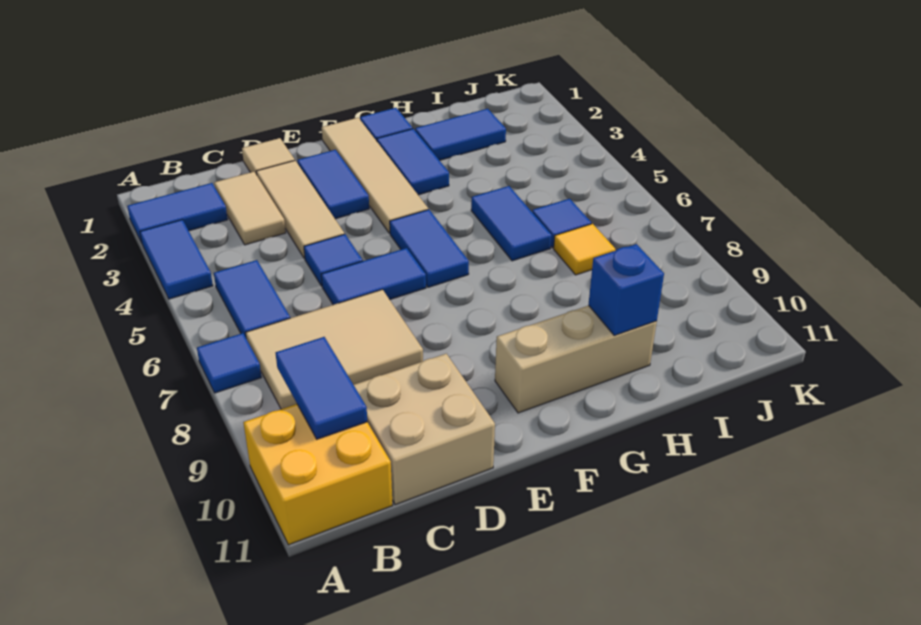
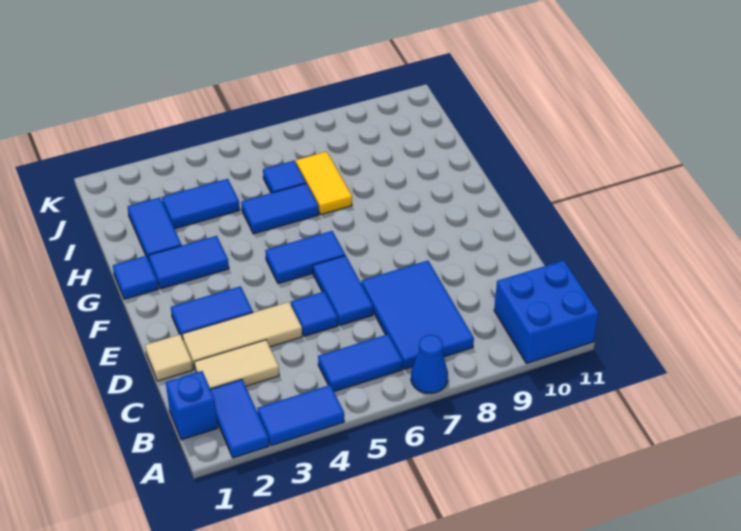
blue 1x1 tile [197,333,261,393] -> blue 1x1 cone [411,335,448,393]
yellow 2x2 brick [243,404,393,545] -> blue 2x2 brick [494,260,598,364]
tan 2x3 tile [246,290,423,409] -> blue 2x3 tile [361,261,474,369]
blue 1x2 tile [276,337,367,439] -> blue 1x2 tile moved to [162,179,240,229]
tan 2x2 brick [354,354,495,505] -> none
tan 1x4 tile [322,118,428,233] -> none
tan 1x3 brick [495,306,657,413] -> none
blue 1x1 brick [588,244,664,335] -> blue 1x1 brick moved to [166,371,218,440]
yellow 1x1 tile [554,224,615,275] -> yellow 1x2 tile [296,152,352,215]

